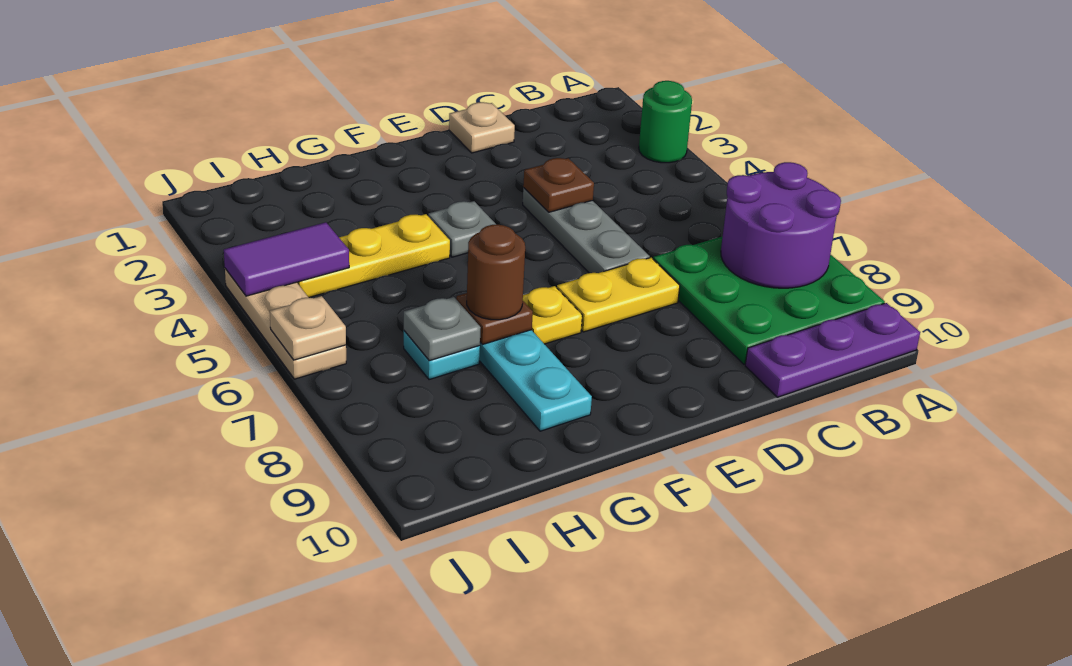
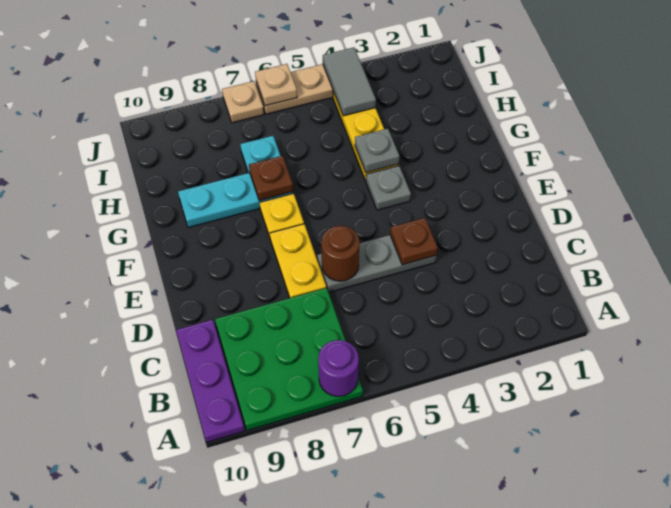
green 1x1 round brick [639,81,692,163] -> none
purple 2x2 round brick [721,162,841,288] -> purple 1x1 round brick [318,340,359,397]
tan 1x1 plate [449,102,515,153] -> tan 1x1 plate moved to [222,81,264,123]
brown 1x1 round brick [467,225,525,320] -> brown 1x1 round brick moved to [321,226,360,281]
grey 1x1 plate [404,297,481,361] -> grey 1x1 plate moved to [355,129,400,173]
purple 1x2 tile [224,222,349,296] -> grey 1x2 tile [323,47,376,116]

